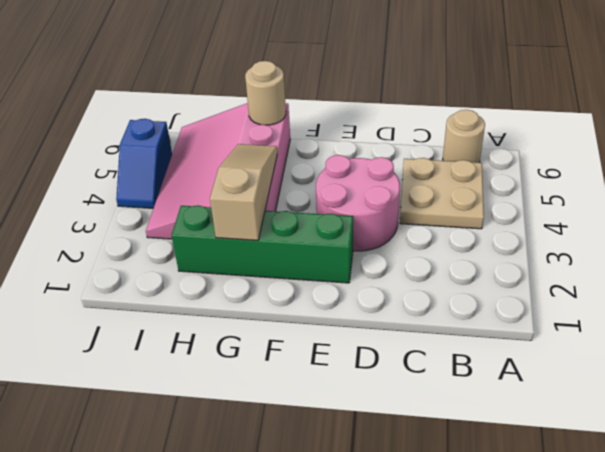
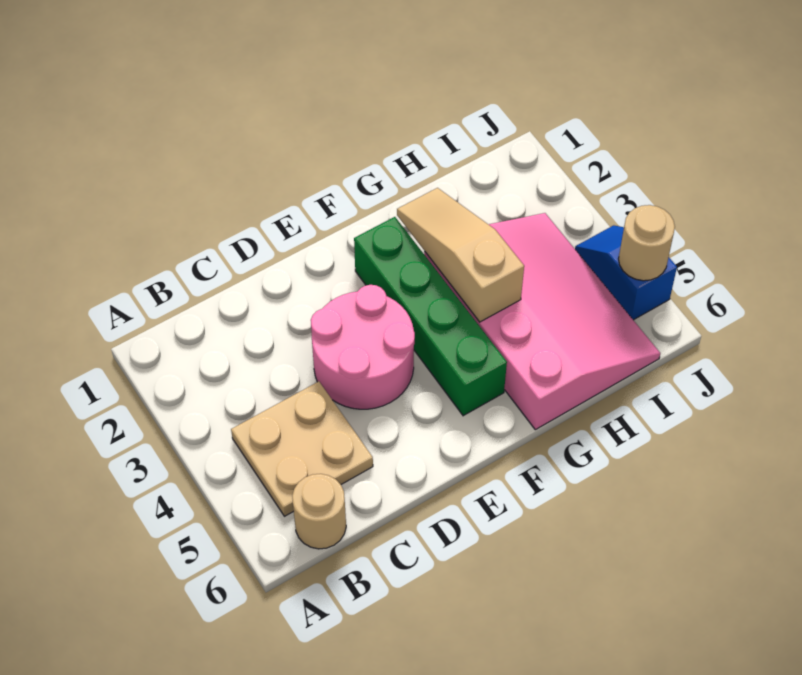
green 1x4 brick [172,205,353,283] -> green 1x4 brick turned to [354,217,507,416]
tan 1x3 slope [210,144,277,240] -> tan 1x3 slope turned to [397,188,524,322]
tan 1x1 round brick [245,61,286,125] -> tan 1x1 round brick moved to [619,205,675,281]

